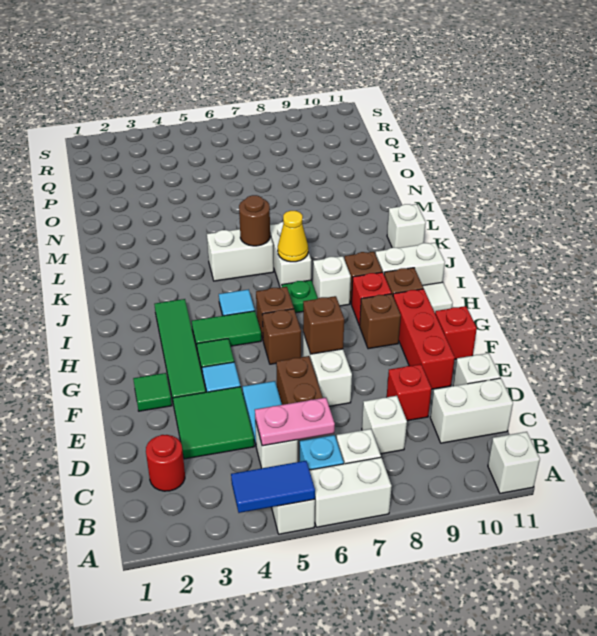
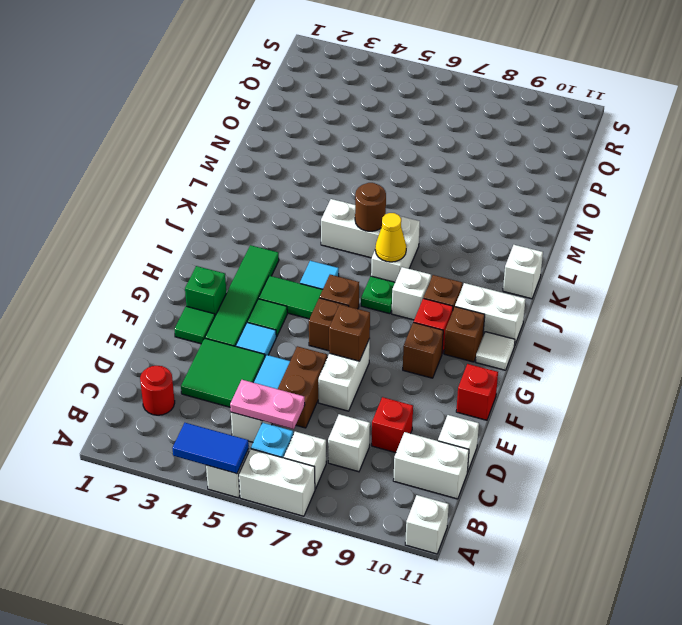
red 1x3 brick [393,289,455,389] -> none
none -> green 1x1 brick [185,266,226,315]

